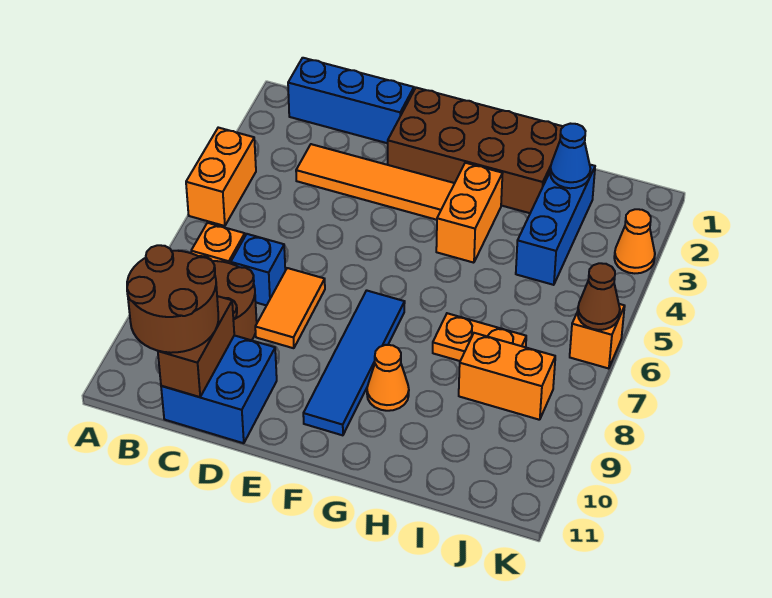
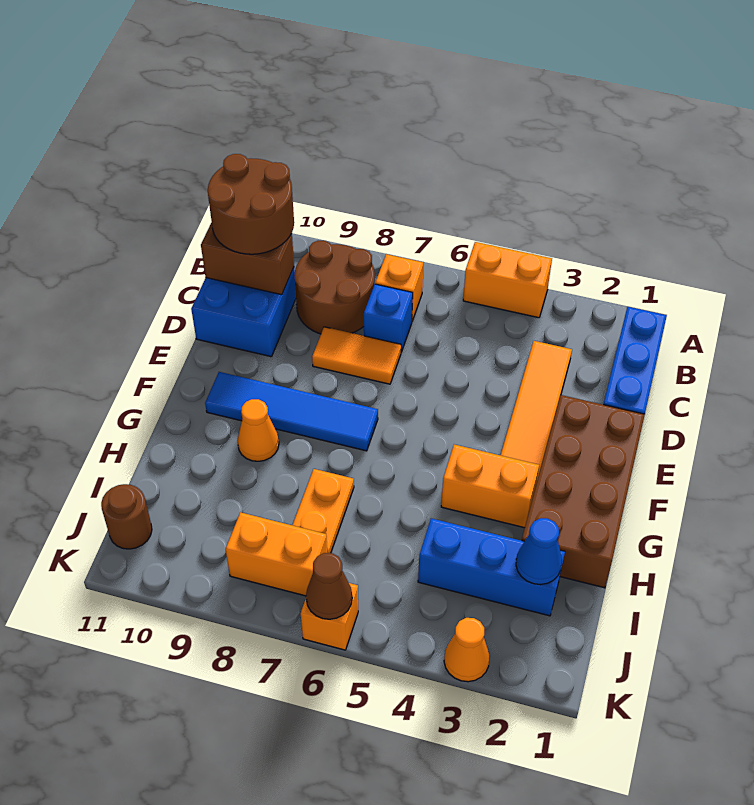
orange 1x2 brick [459,333,555,420] -> orange 1x2 brick turned to [226,512,327,596]
none -> brown 1x1 round brick [101,484,152,549]

